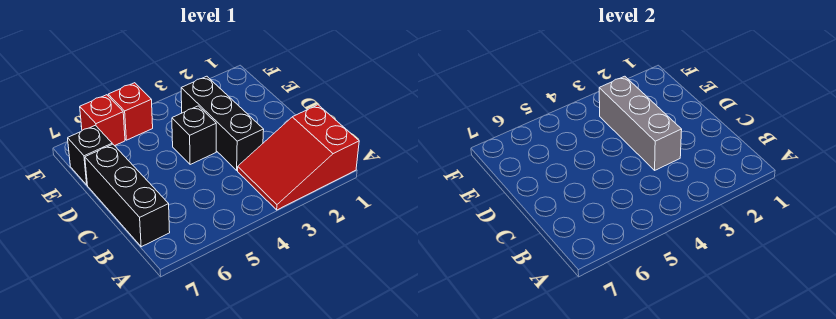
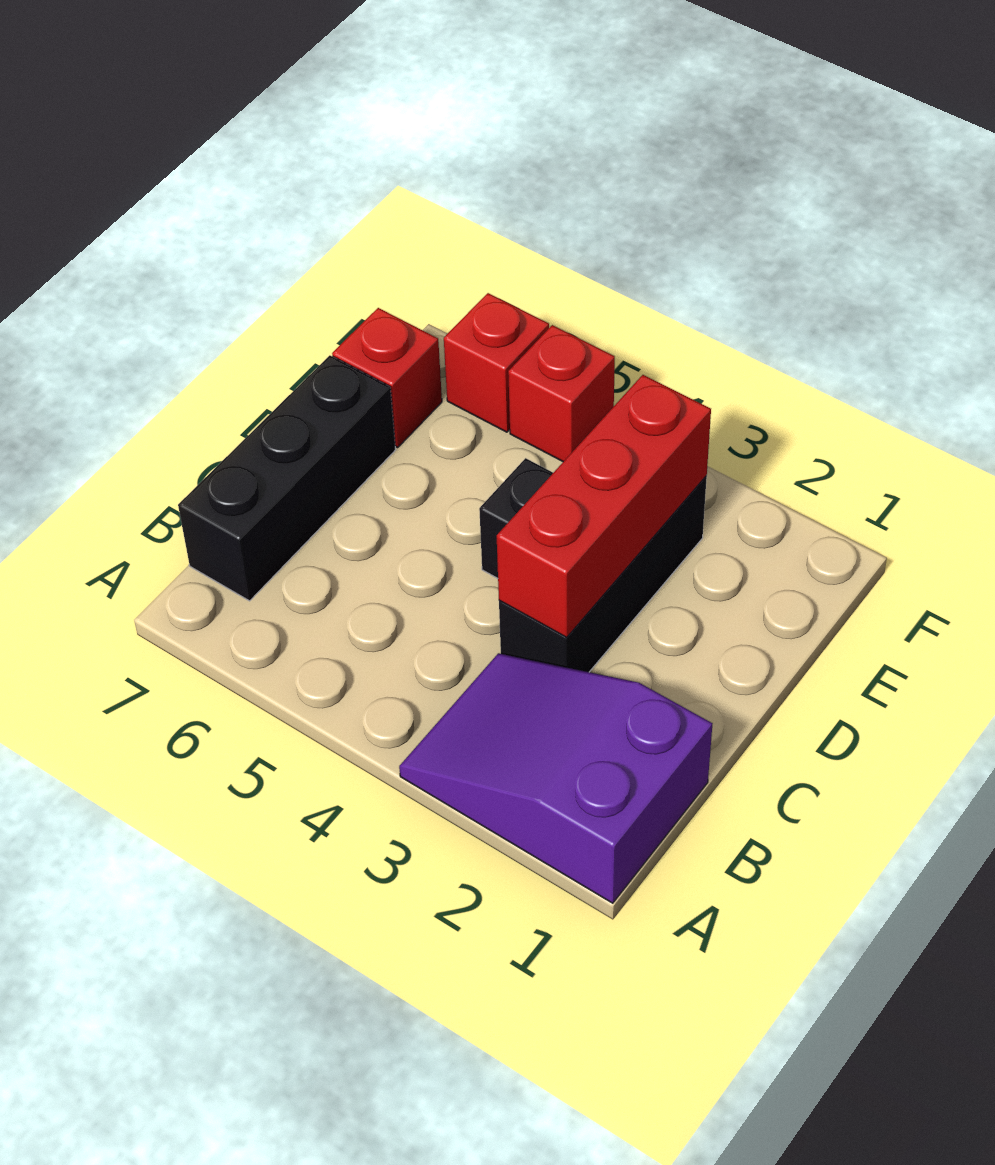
red 2x3 slope [238,105,359,210] -> purple 2x3 slope [399,653,712,903]
grey 1x3 brick [599,76,682,170] -> red 1x3 brick [497,375,711,637]
black 1x1 brick [68,125,112,185] -> red 1x1 brick [332,308,442,447]

